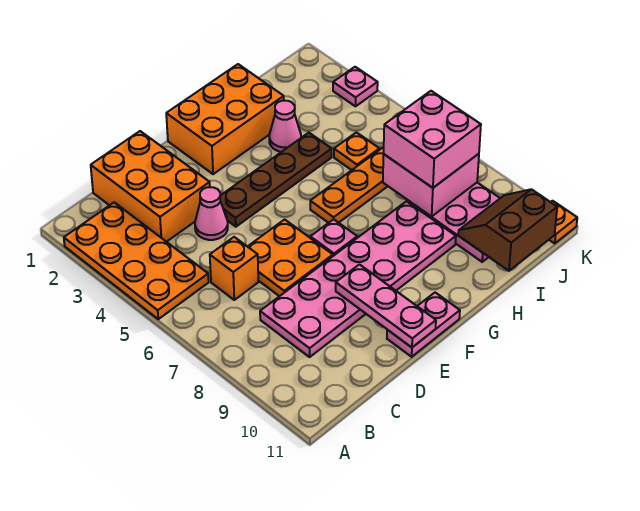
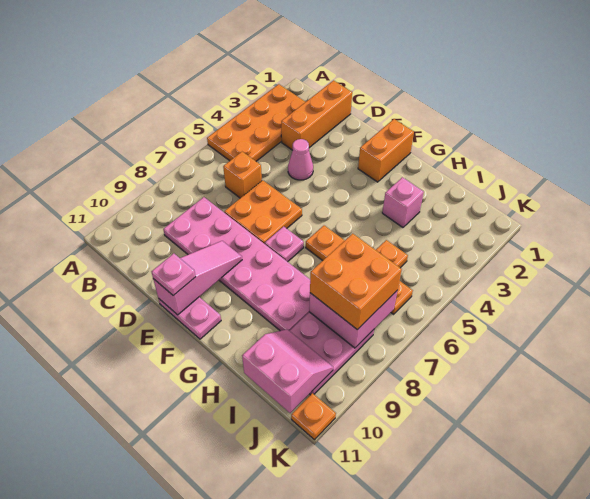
orange 2x3 brick [91,131,210,242] -> orange 1x3 brick [281,80,352,150]
brown 1x4 plate [220,133,332,227] -> none
pink 1x3 plate [336,265,436,347] -> pink 1x3 slope [153,241,242,315]
orange 2x3 brick [166,64,284,174] -> orange 1x2 brick [358,119,414,182]
pink 1x1 cone [269,101,301,152] -> pink 1x1 brick [382,177,424,227]
pink 2x2 brick [384,91,481,188] -> orange 2x2 brick [310,234,402,330]
brown 2x2 slope [458,189,557,271] -> pink 2x2 slope [242,329,333,413]
pink 1x1 plate [333,67,378,106] -> pink 1x1 plate moved to [151,254,196,295]

